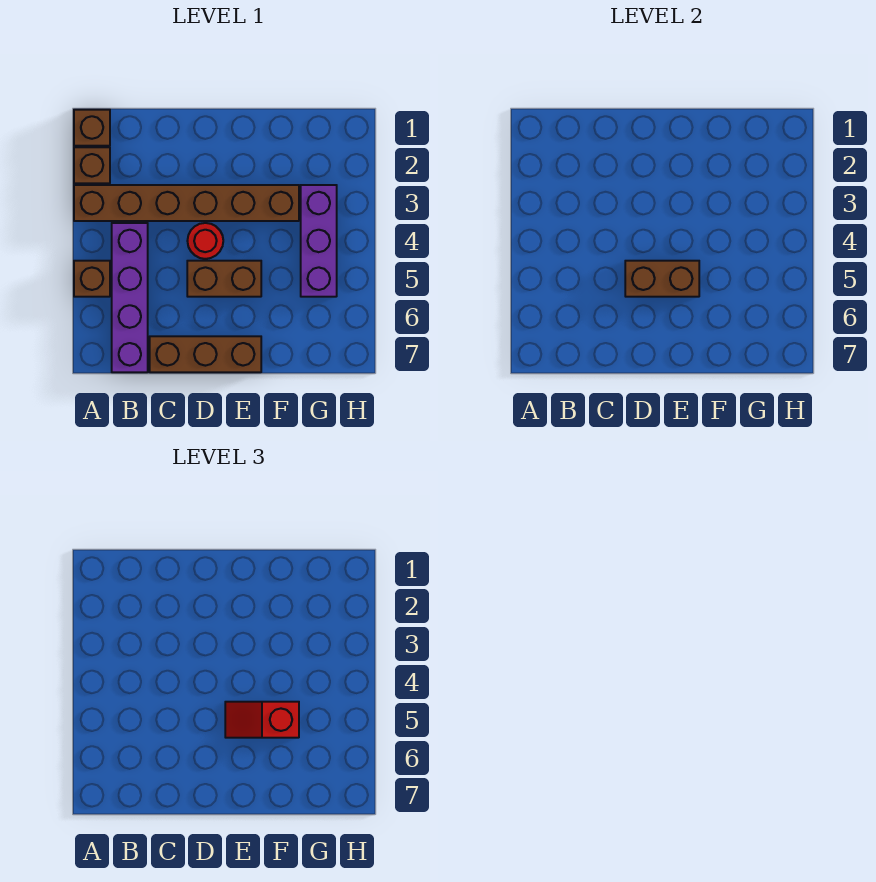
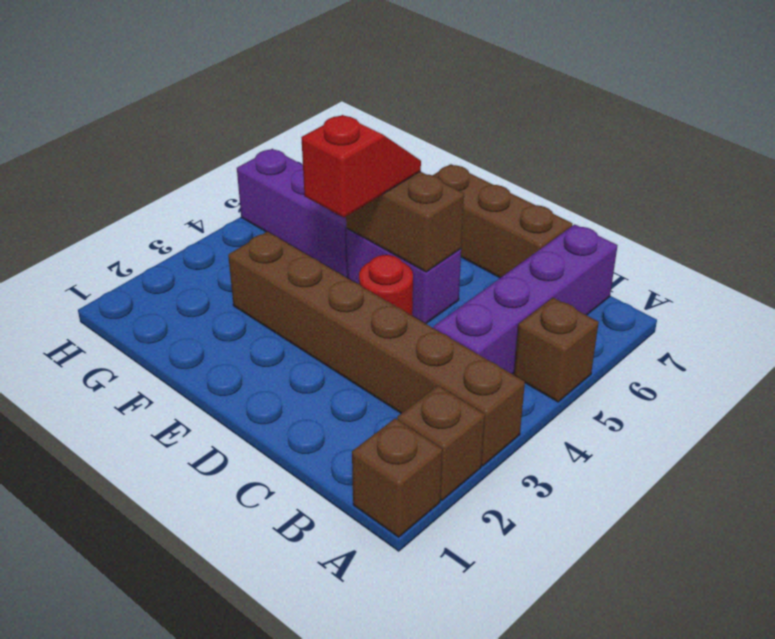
brown 1x2 brick [187,261,261,297] -> purple 1x2 brick [346,229,461,324]
red 1x2 slope [225,702,299,738] -> red 1x2 slope turned to [301,115,421,218]
purple 1x3 brick [301,185,337,297] -> purple 1x3 brick turned to [237,149,348,278]

